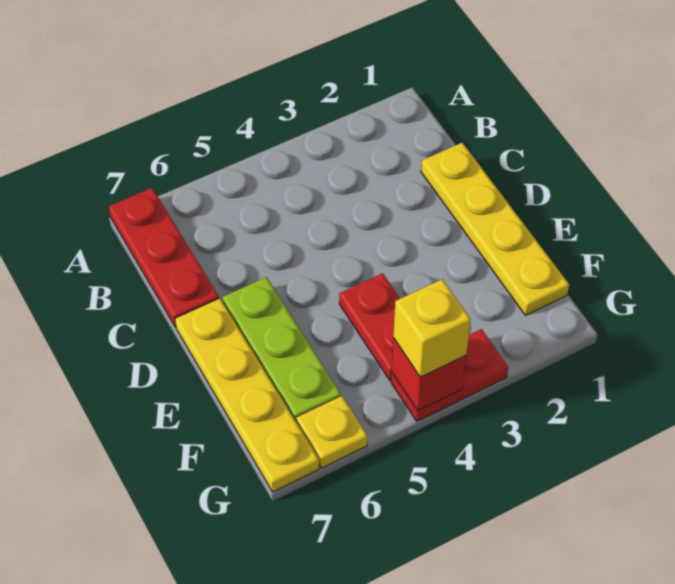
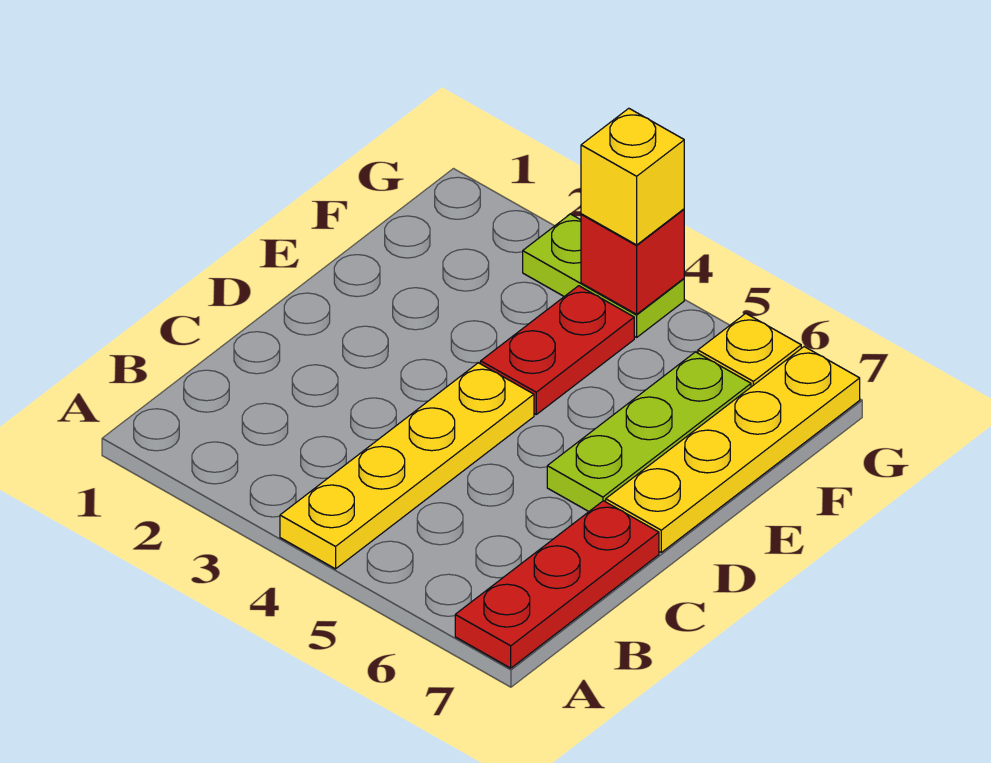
yellow 1x4 plate [421,143,569,315] -> yellow 1x4 plate moved to [280,363,534,569]
red 1x2 plate [391,329,508,421] -> lime 1x2 plate [523,214,684,337]

